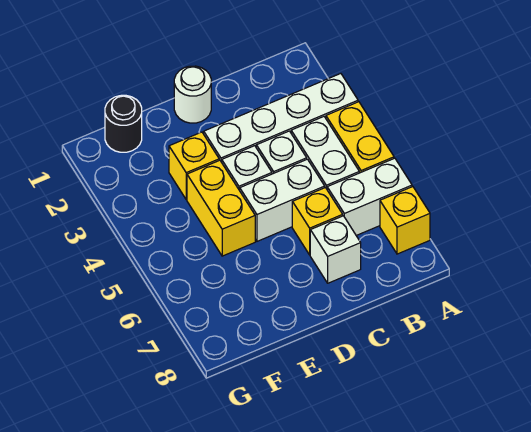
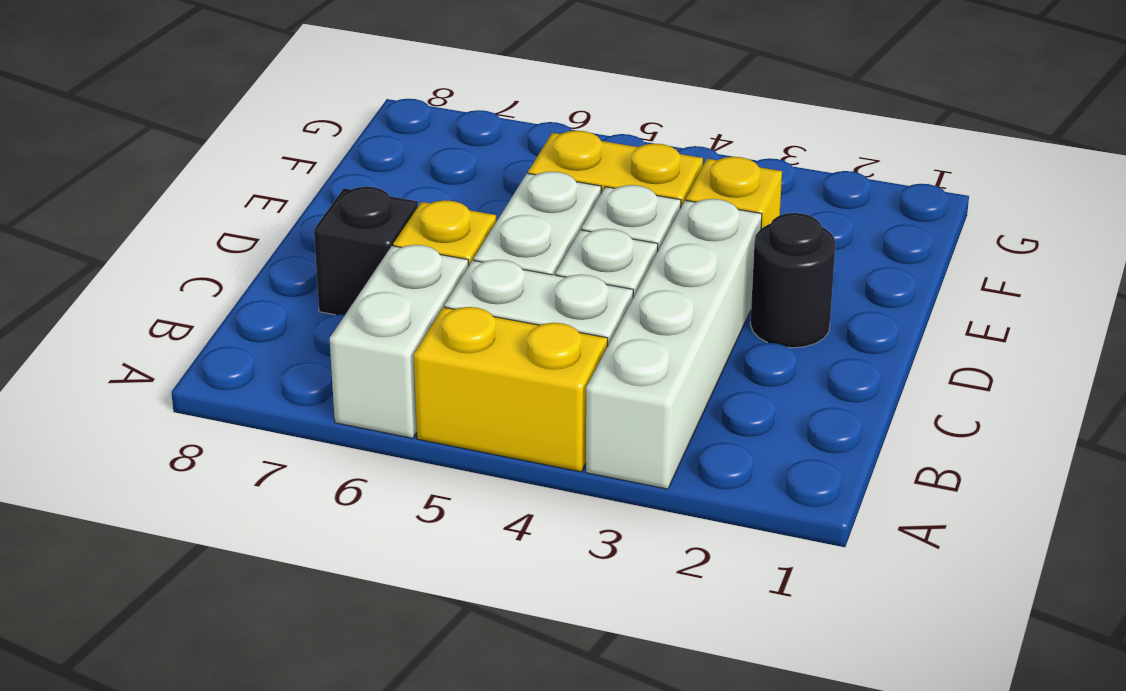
yellow 1x1 brick [380,187,430,254] -> none
white 1x1 brick [310,216,361,283] -> black 1x1 brick [314,187,418,315]
white 1x1 round brick [174,66,211,123] -> none
black 1x1 round brick [105,95,142,152] -> black 1x1 round brick moved to [750,213,836,348]

